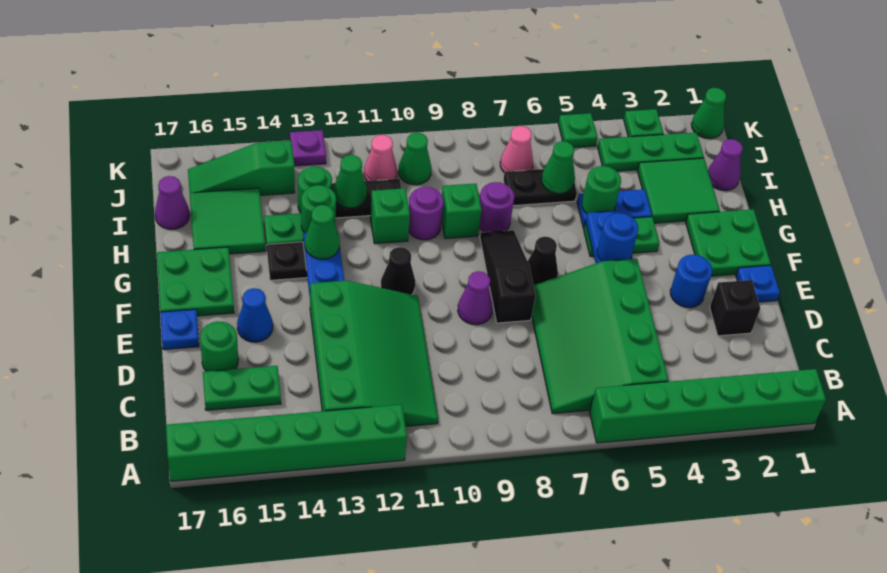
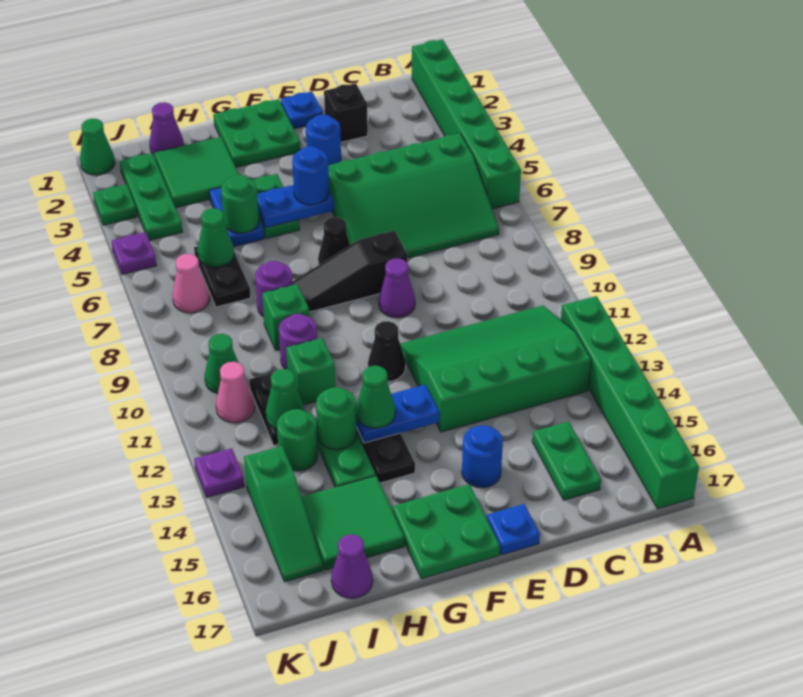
green 1x1 round brick [200,321,238,371] -> none
blue 1x1 cone [237,288,273,342] -> blue 1x1 round brick [462,425,503,488]
green 1x1 plate [558,113,597,148] -> purple 1x1 plate [111,232,157,274]

